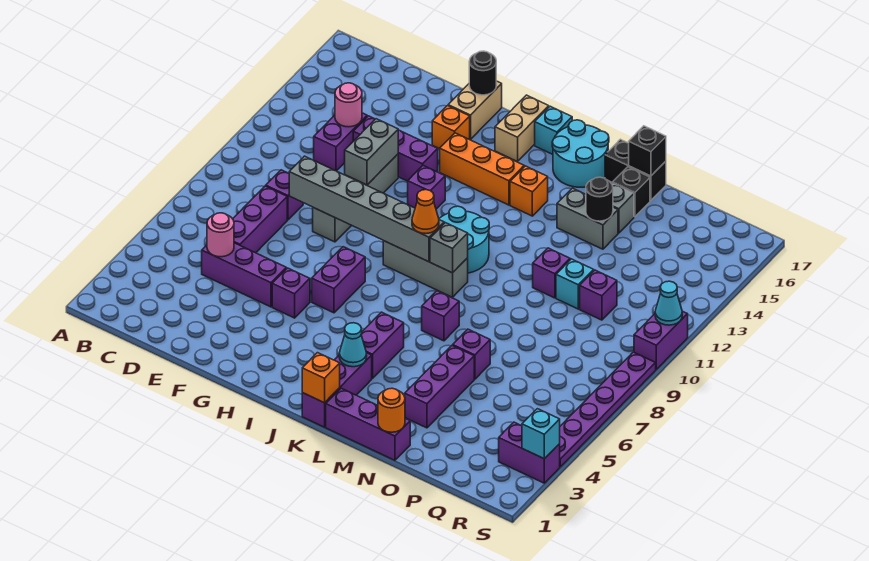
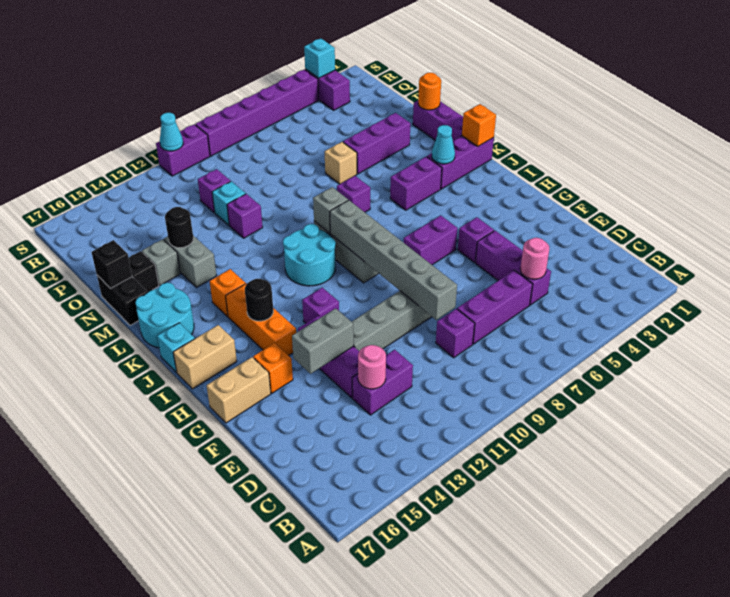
grey 1x2 brick [345,119,398,185] -> grey 1x2 brick moved to [292,308,354,374]
black 1x1 round brick [469,51,496,95] -> black 1x1 round brick moved to [245,279,273,321]
orange 1x1 cone [412,190,439,234] -> none
purple 1x1 brick [453,329,490,379] -> tan 1x1 brick [325,142,357,184]
purple 1x6 plate [560,352,656,467] -> purple 1x6 brick [195,69,319,156]

